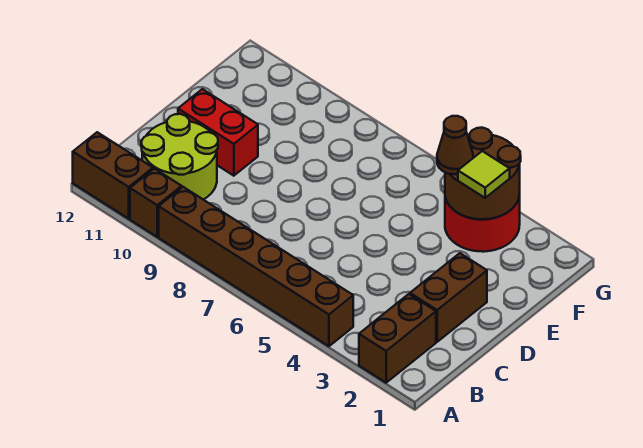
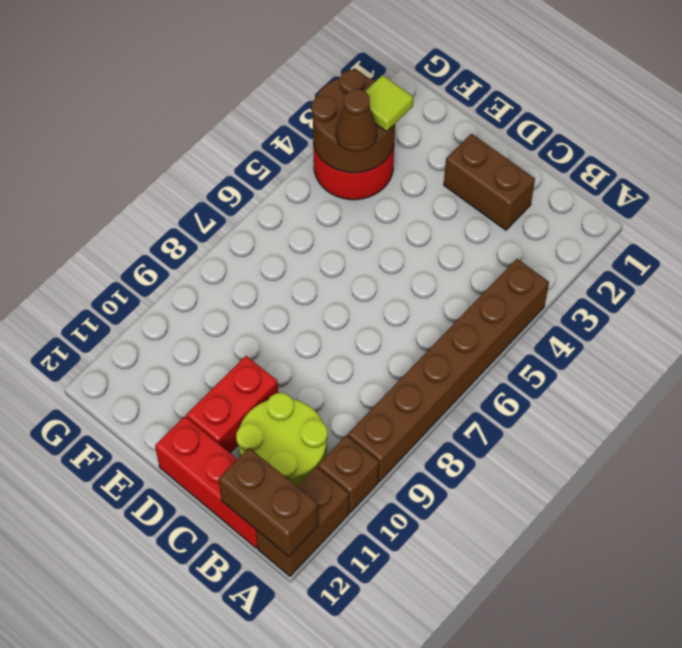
brown 1x2 brick [359,294,436,383] -> brown 1x2 brick moved to [219,448,318,556]
none -> red 1x3 brick [155,416,258,548]

